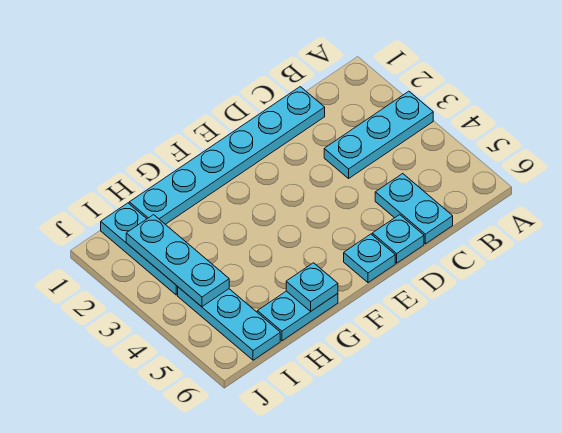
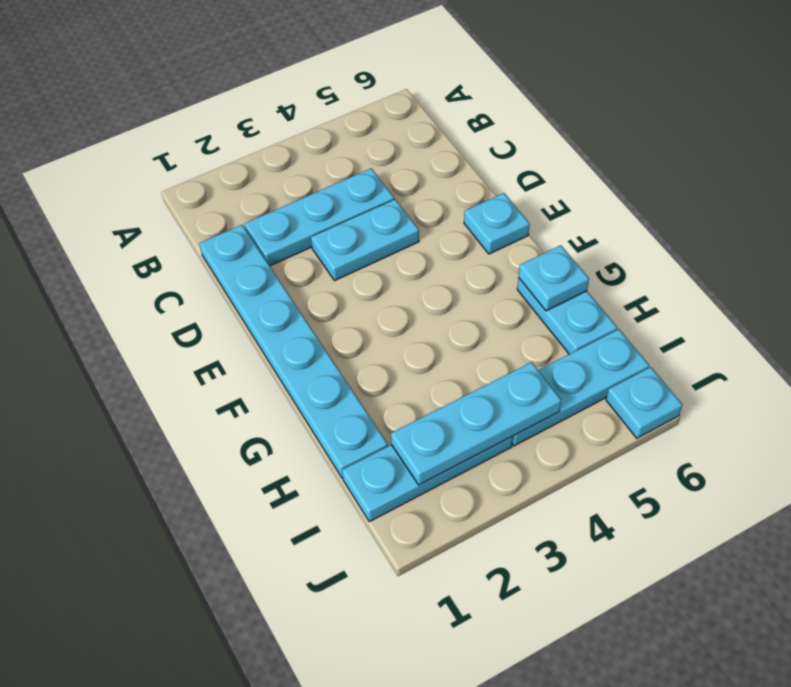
cyan 1x3 plate [324,91,433,178] -> cyan 1x3 plate turned to [244,168,394,266]
cyan 1x2 plate [375,174,453,244] -> cyan 1x2 plate moved to [311,199,419,281]
cyan 1x1 plate [372,215,424,263] -> cyan 1x1 plate moved to [606,367,682,438]

